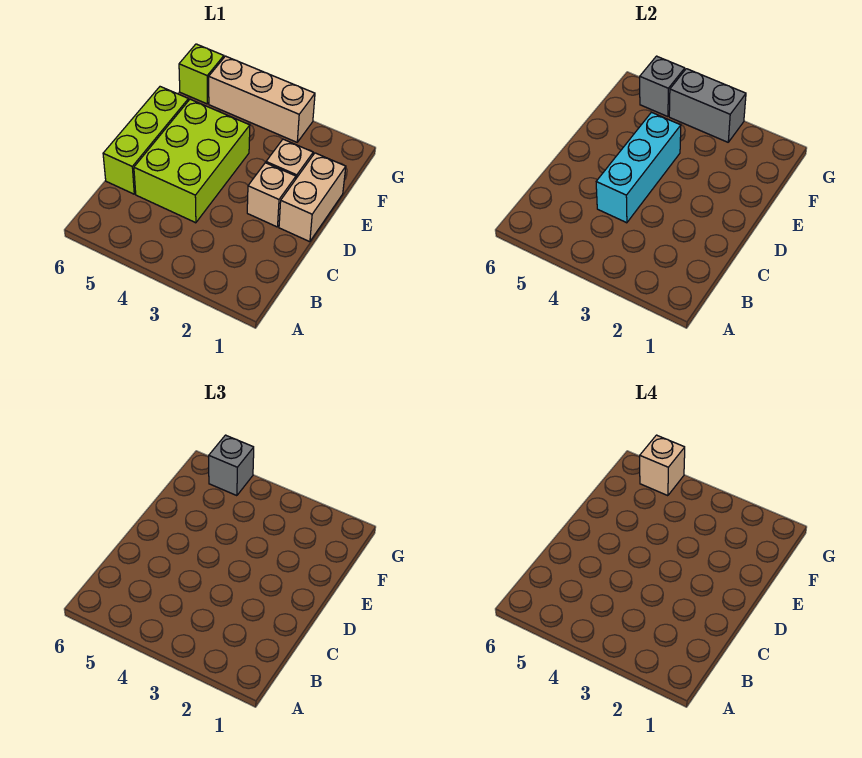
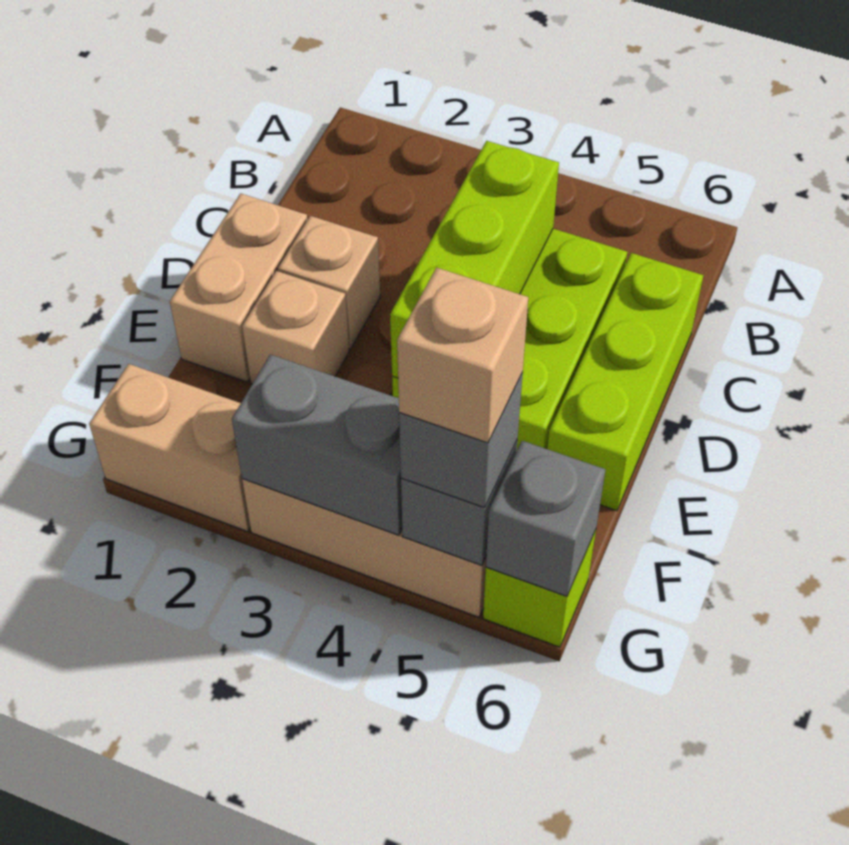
cyan 1x3 brick [596,112,681,223] -> lime 1x3 brick [390,141,559,378]
none -> tan 1x2 brick [89,364,250,531]
none -> grey 1x1 brick [486,441,606,596]

